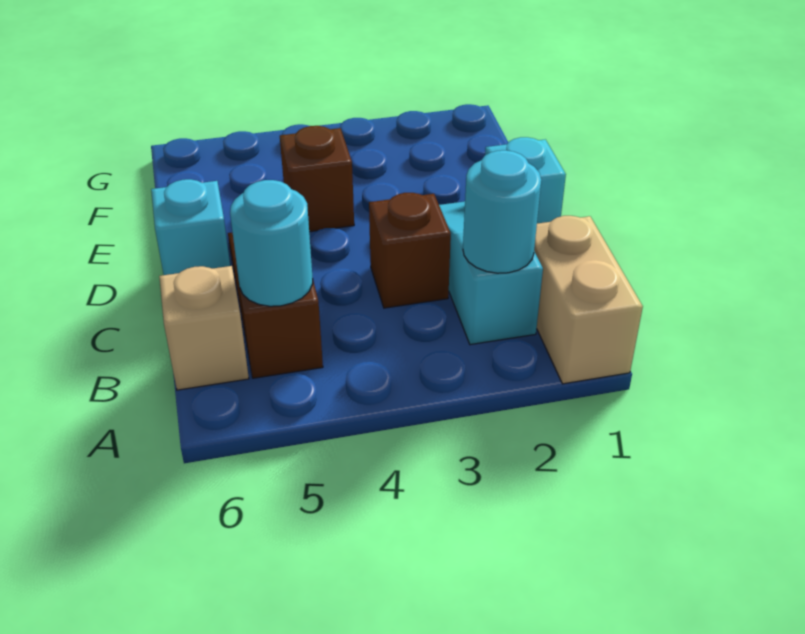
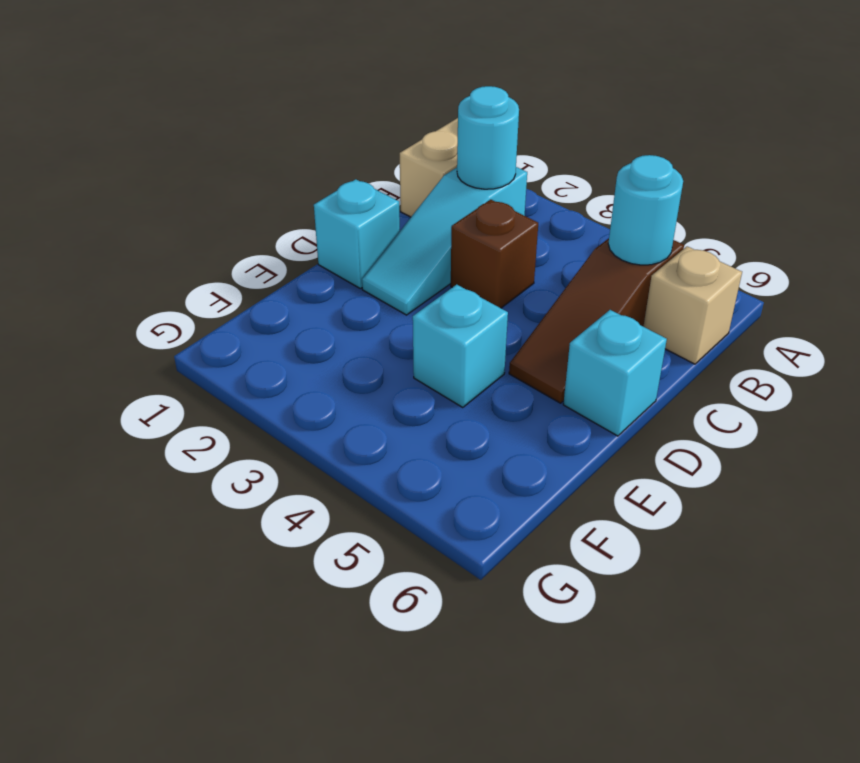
brown 1x1 brick [280,126,354,232] -> cyan 1x1 brick [413,285,508,408]

